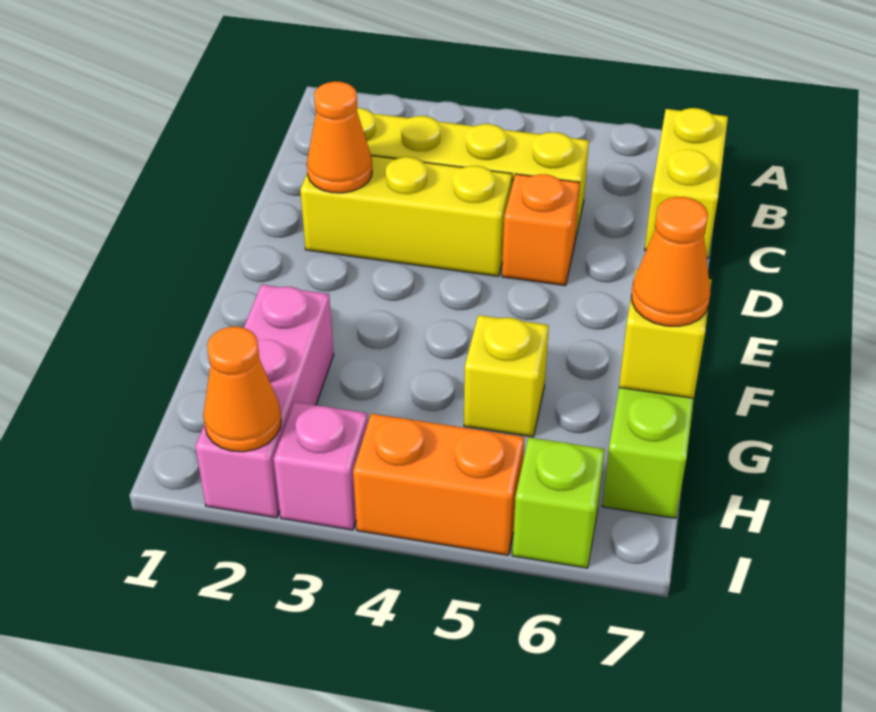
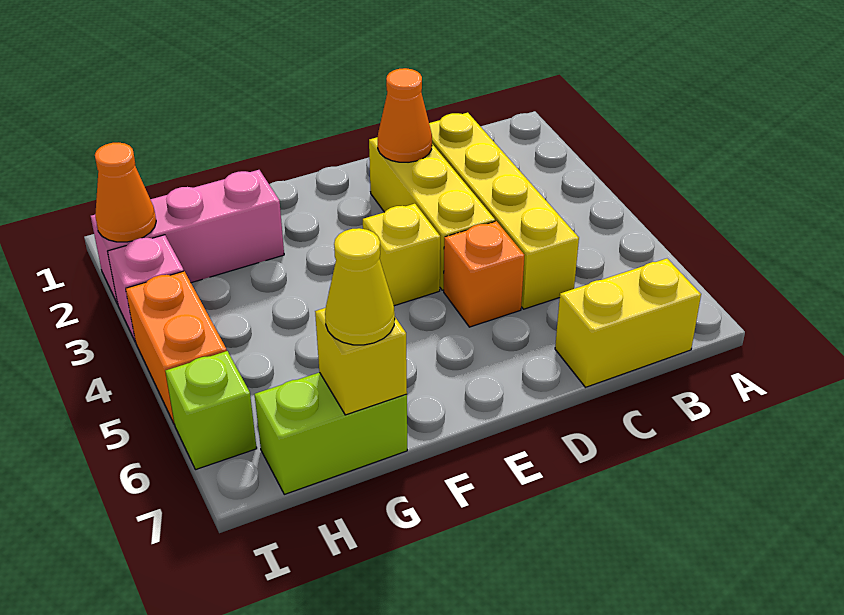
yellow 1x1 brick [464,315,549,437] -> yellow 1x1 brick moved to [363,204,440,306]
orange 1x1 cone [631,197,711,326] -> yellow 1x1 cone [325,228,395,345]

